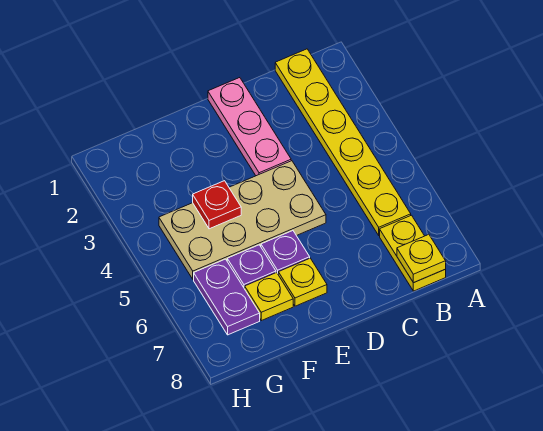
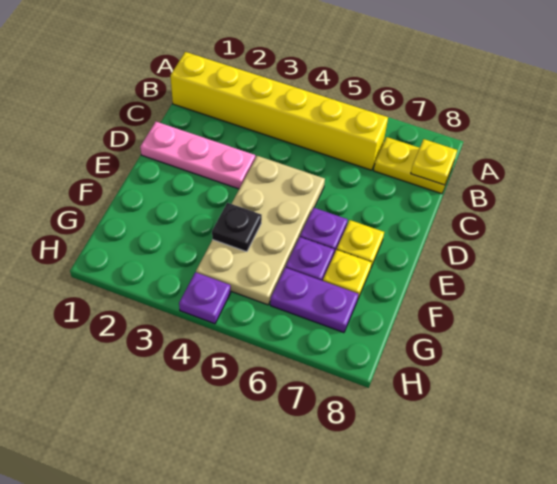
yellow 1x6 plate [275,49,411,235] -> yellow 1x6 brick [170,52,388,170]
red 1x1 plate [193,181,241,229] -> black 1x1 plate [212,203,262,252]
none -> purple 1x1 plate [179,272,231,324]

